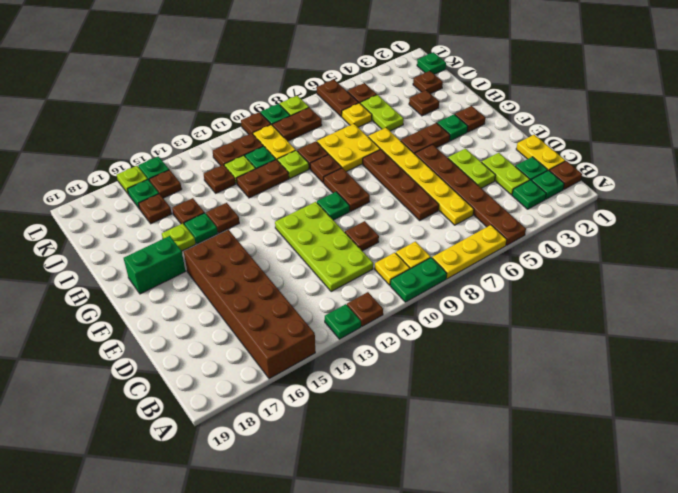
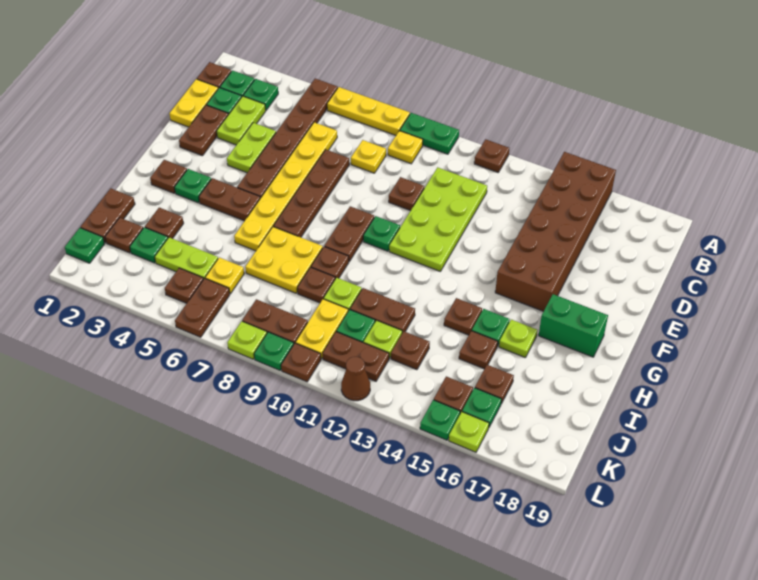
green 1x1 plate [325,304,361,339] -> green 1x1 plate moved to [130,227,168,263]
yellow 1x1 plate [375,253,410,285] -> yellow 1x1 plate moved to [351,140,386,173]
none -> brown 1x2 plate [179,105,228,156]
none -> brown 1x2 plate [81,188,135,243]
lime 1x2 plate [360,95,404,131] -> lime 1x2 plate turned to [155,237,218,279]
none -> brown 1x1 cone [341,357,370,401]

